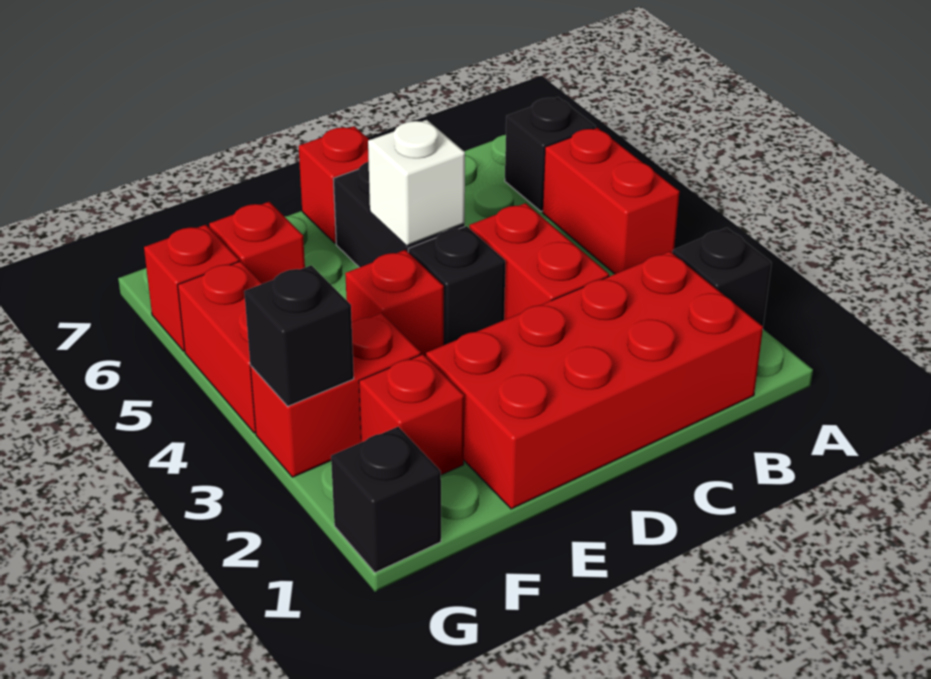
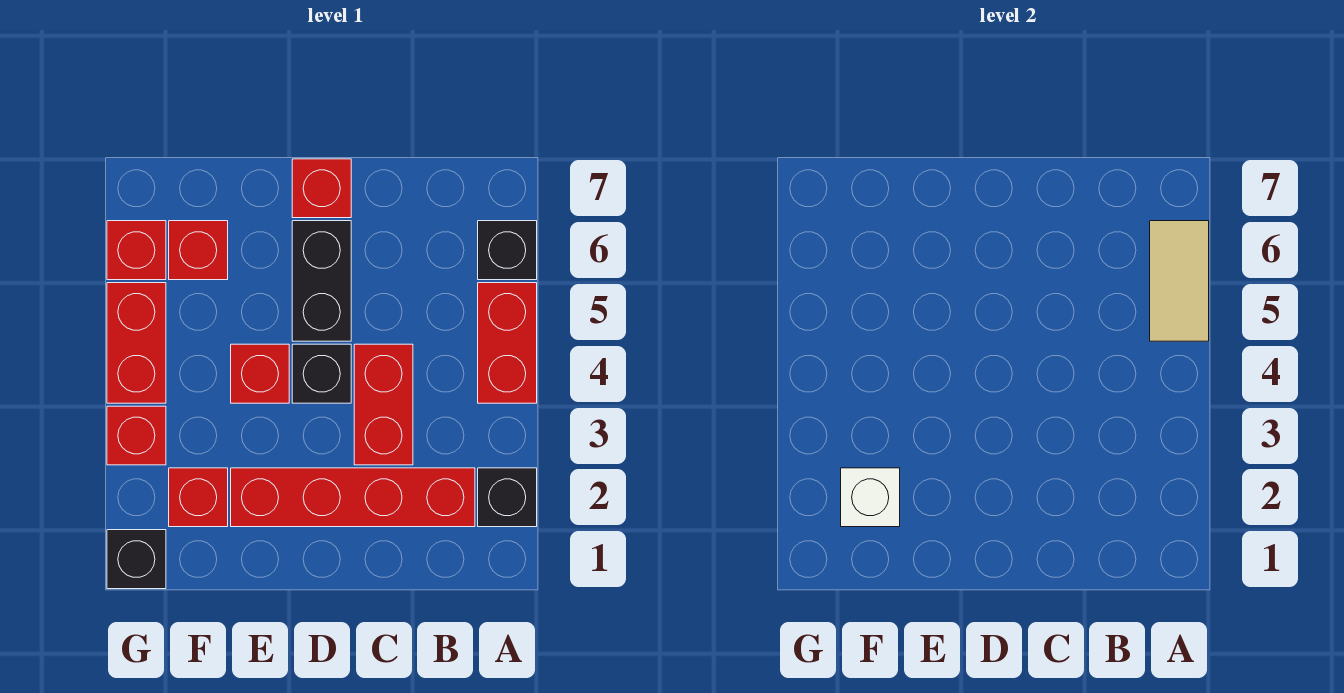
none -> tan 1x2 tile [1150,221,1209,341]
red 2x4 brick [426,251,763,509] -> red 1x4 brick [231,468,475,527]
white 1x1 brick [368,120,465,246] -> white 1x1 brick moved to [841,468,900,527]
red 1x2 brick [250,313,421,477] -> red 1x1 brick [107,406,166,465]
black 1x1 brick [244,265,354,406] -> none

